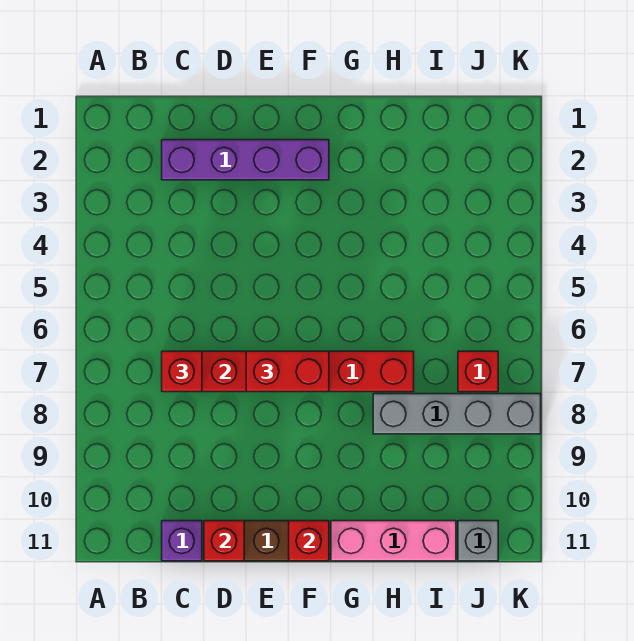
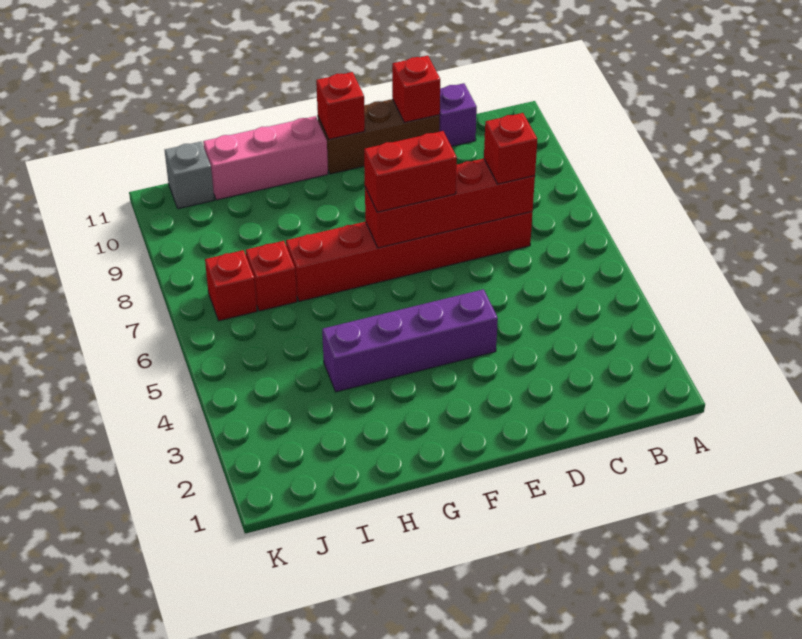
purple 1x4 brick [162,140,329,180] -> purple 1x4 brick moved to [322,289,498,392]
grey 1x4 brick [373,394,541,434] -> none
none -> red 1x1 brick [246,241,297,311]

